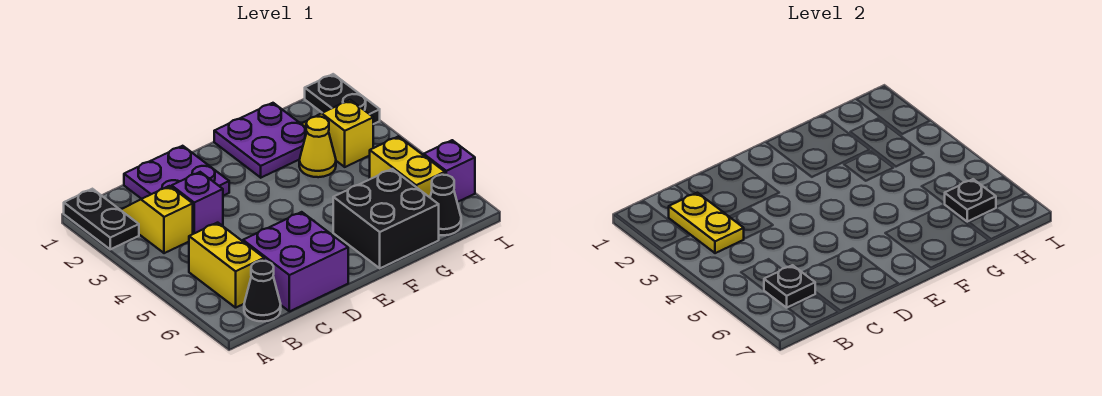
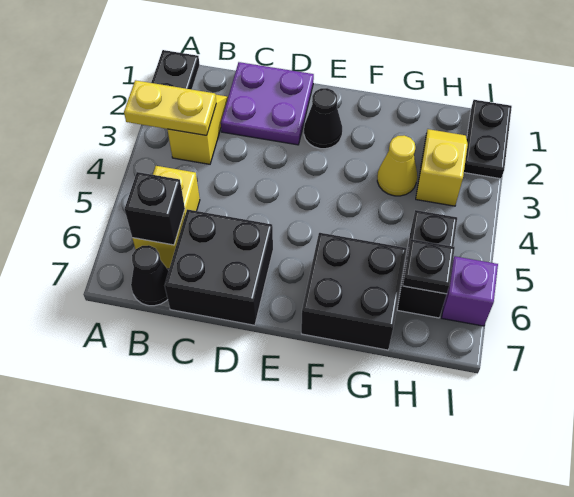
yellow 1x2 plate [669,193,744,253] -> yellow 1x2 plate turned to [124,80,216,135]
black 1x1 plate [764,265,815,308] -> black 1x1 brick [125,172,185,245]
purple 1x1 brick [172,172,223,234] -> none
purple 2x2 brick [243,212,348,311] -> black 2x2 brick [165,209,273,325]
purple 2x2 plate [214,103,307,178] -> none
yellow 1x2 brick [370,136,445,197] -> black 1x2 brick [397,210,457,318]
black 1x1 cone [430,175,461,235] -> black 1x1 cone moved to [304,88,342,149]

